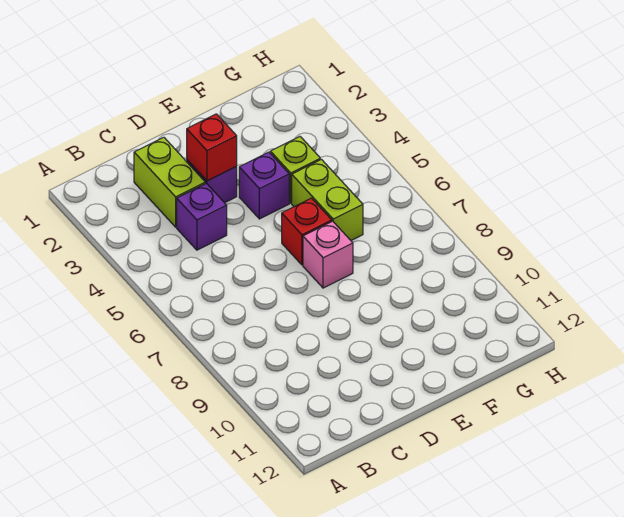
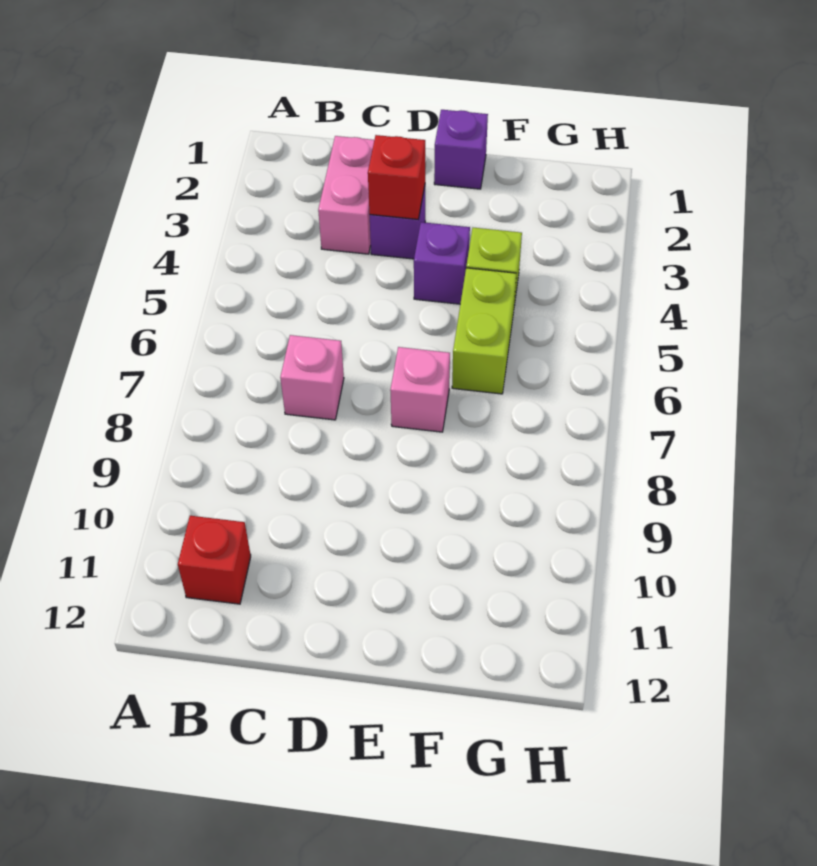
lime 1x2 brick [134,137,205,227] -> pink 1x2 brick [318,136,374,254]
purple 1x1 brick [177,183,227,250] -> purple 1x1 brick moved to [434,110,488,189]
none -> pink 1x1 brick [280,335,344,420]
red 1x1 brick [282,198,332,265] -> red 1x1 brick moved to [178,516,251,604]

